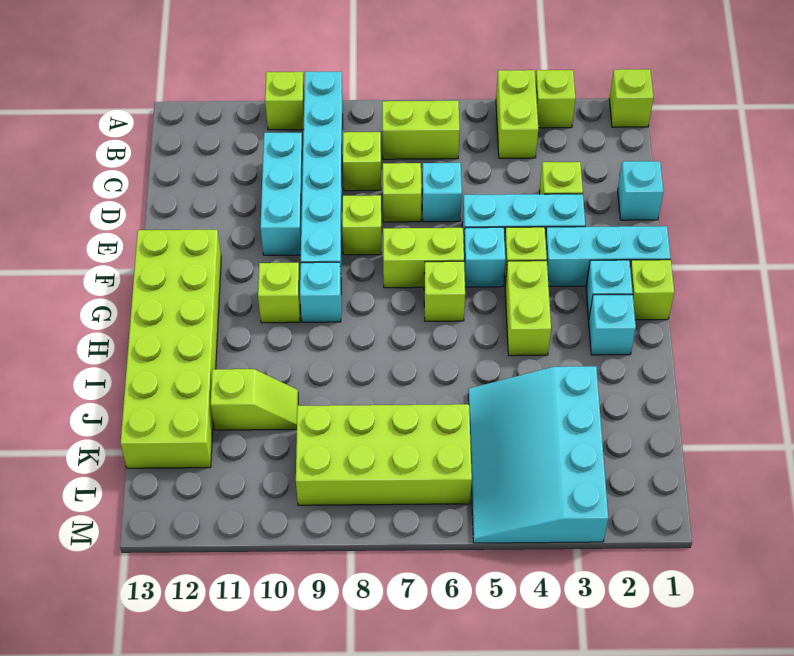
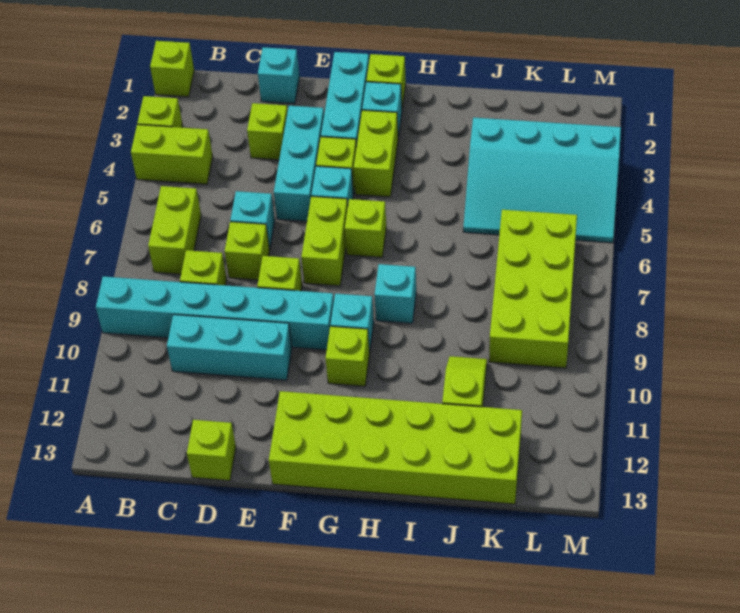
lime 1x1 brick [265,72,304,130] -> lime 1x1 brick moved to [187,420,236,481]
lime 1x2 brick [505,261,551,356] -> lime 1x2 brick turned to [354,110,398,197]
cyan 1x1 brick [589,295,636,355] -> cyan 1x1 brick moved to [374,264,416,323]

